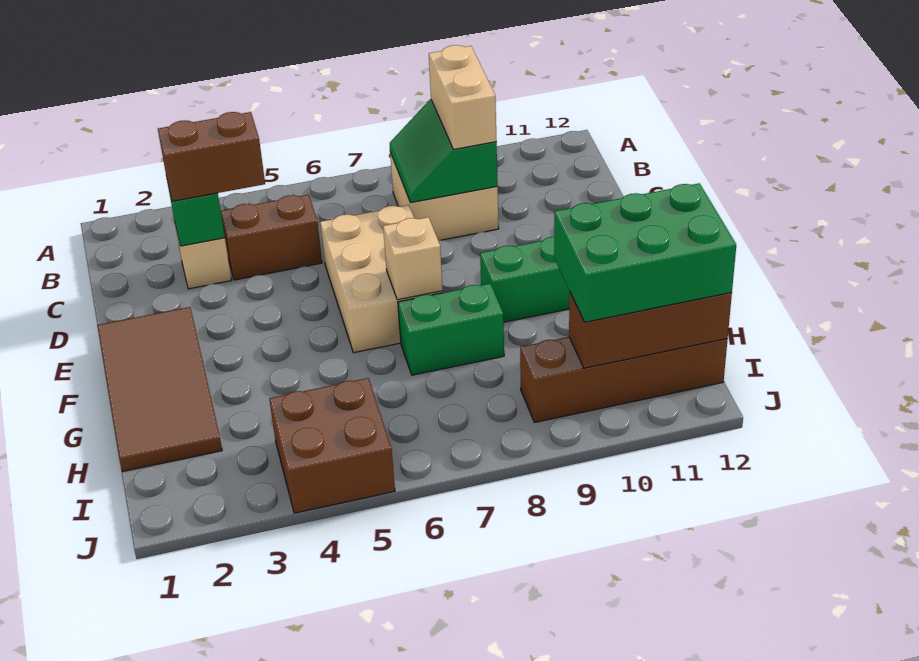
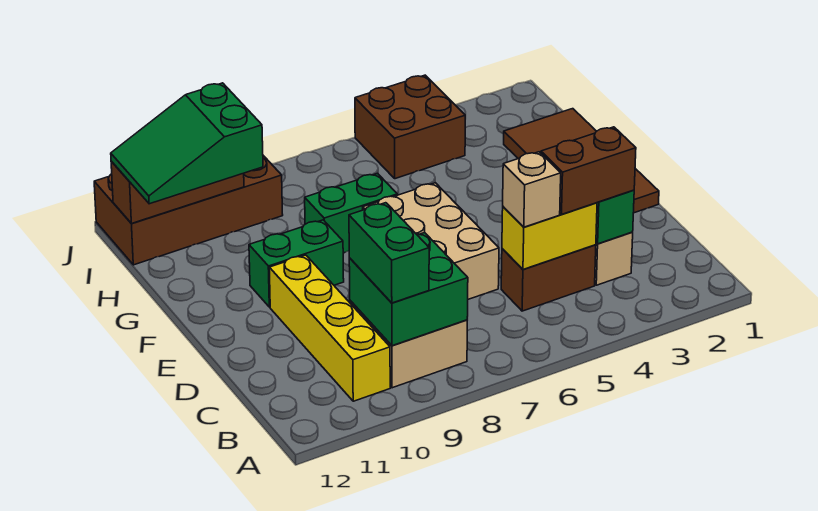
green 2x2 slope [390,99,498,203] -> green 2x2 brick [349,233,468,346]
tan 1x2 brick [429,45,497,150] -> green 1x2 brick [349,203,429,303]
none -> yellow 1x4 brick [269,255,390,401]
none -> yellow 1x2 brick [502,203,597,269]
tan 1x1 brick [383,217,443,300] -> tan 1x1 brick moved to [503,152,561,227]
green 2x3 brick [554,183,736,322] -> green 2x3 slope [111,83,263,204]
brown 1x4 brick [520,337,728,423] -> brown 2x4 brick [94,156,283,265]

